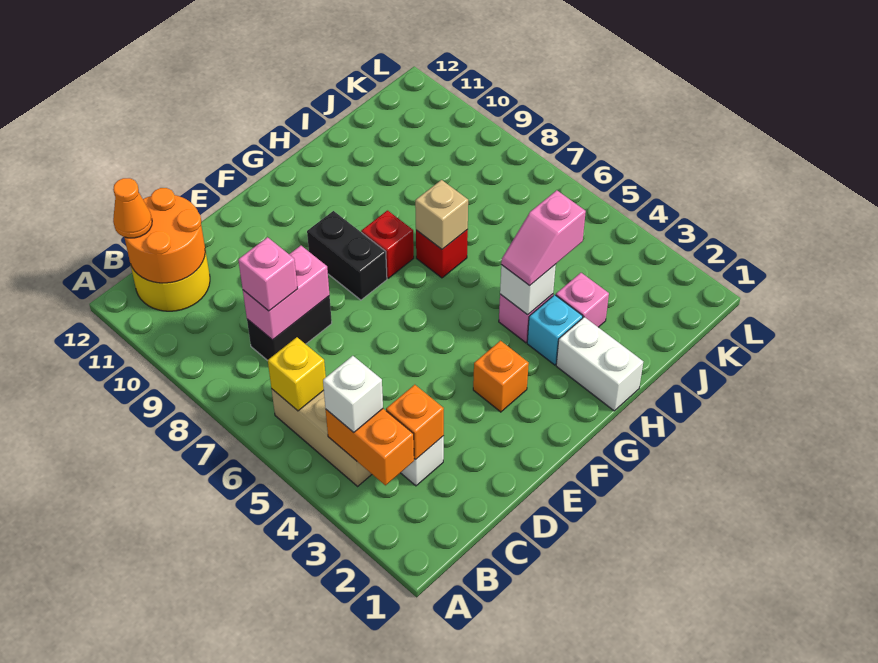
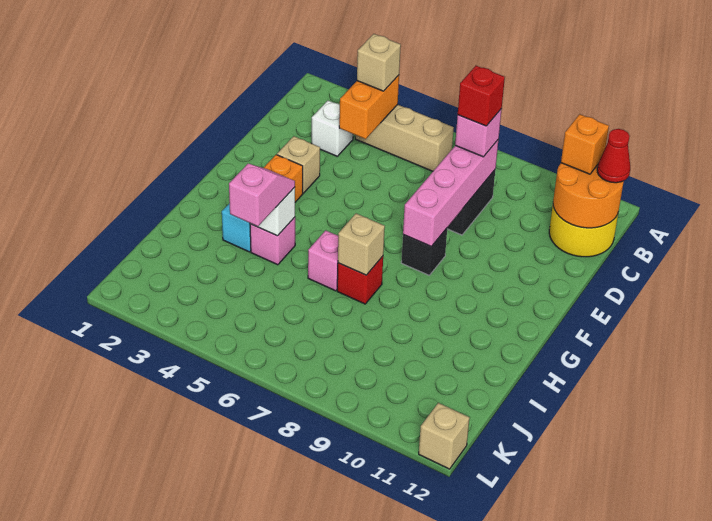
orange 1x2 brick [326,409,414,485] -> orange 1x2 brick turned to [339,75,399,139]
white 1x1 brick [323,356,383,432] -> tan 1x1 brick [357,34,401,91]
yellow 1x1 brick [268,337,326,411] -> none
orange 1x1 cone [113,178,152,238] -> red 1x1 cone [597,129,630,183]
orange 1x1 brick [386,385,444,460] -> orange 1x1 brick moved to [561,114,609,174]
pink 1x2 brick [243,246,329,340] -> pink 1x4 brick [403,140,498,247]
none -> tan 1x1 brick [277,136,320,193]
black 1x2 brick [307,211,387,300] -> black 1x1 brick [401,228,447,275]
red 1x1 brick [361,211,414,278] -> red 1x1 brick moved to [458,66,505,126]
white 1x2 brick [556,317,643,411] -> none
pink 1x1 brick [556,273,609,327] -> pink 1x1 brick moved to [308,230,338,291]
none -> tan 1x1 brick [419,403,469,469]

